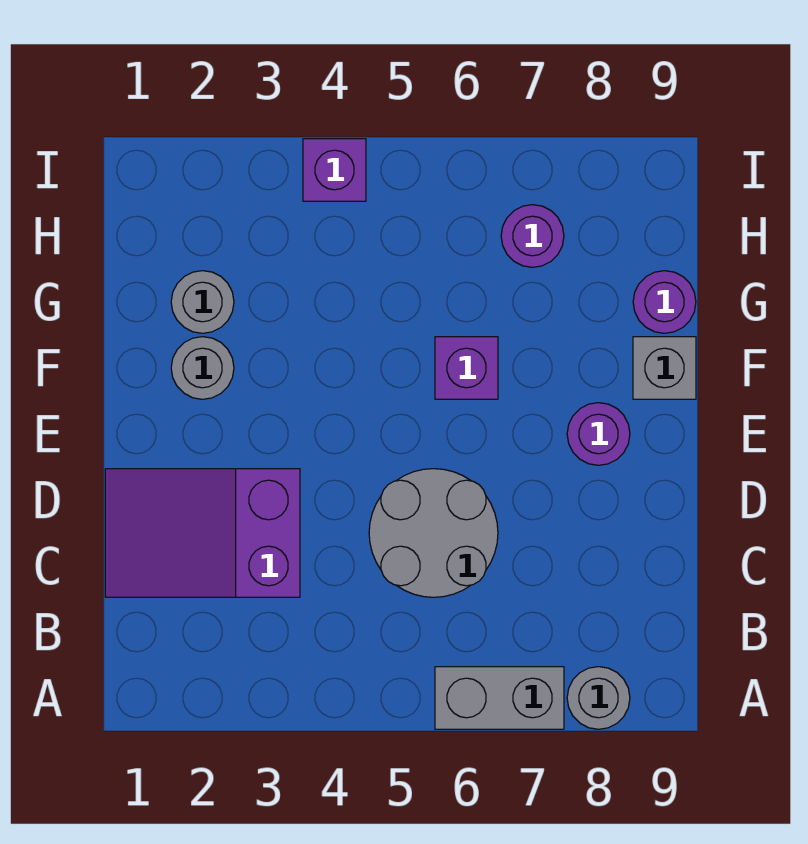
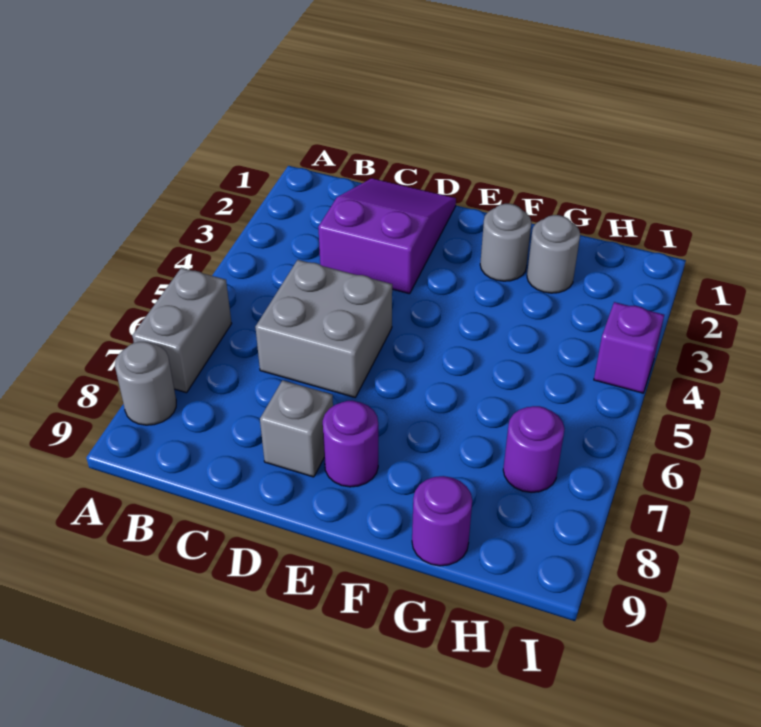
grey 2x2 round brick [369,469,498,597] -> grey 2x2 brick [255,260,392,397]
purple 1x1 brick [435,337,498,399] -> none
grey 1x1 brick [633,337,696,399] -> grey 1x1 brick moved to [260,380,333,477]

